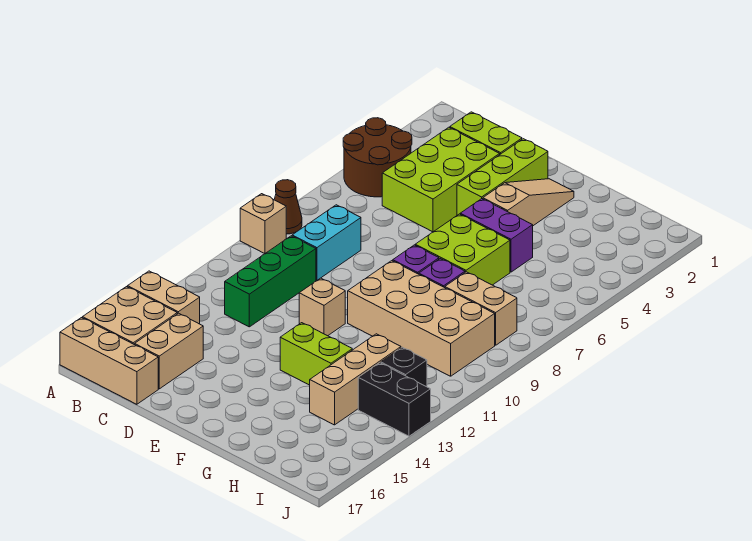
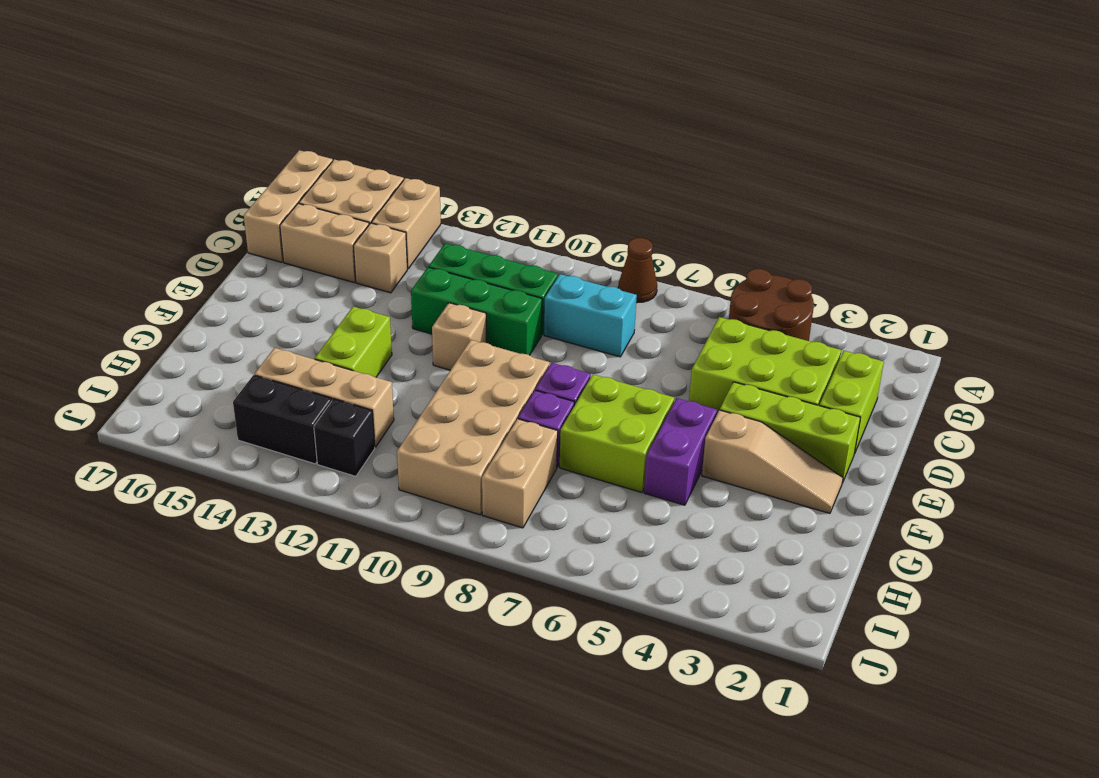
tan 1x1 brick [240,194,286,254] -> tan 1x1 brick moved to [353,223,407,293]
none -> green 1x3 brick [411,267,542,355]
black 1x2 brick [358,363,431,436] -> black 1x2 brick turned to [233,375,332,464]

